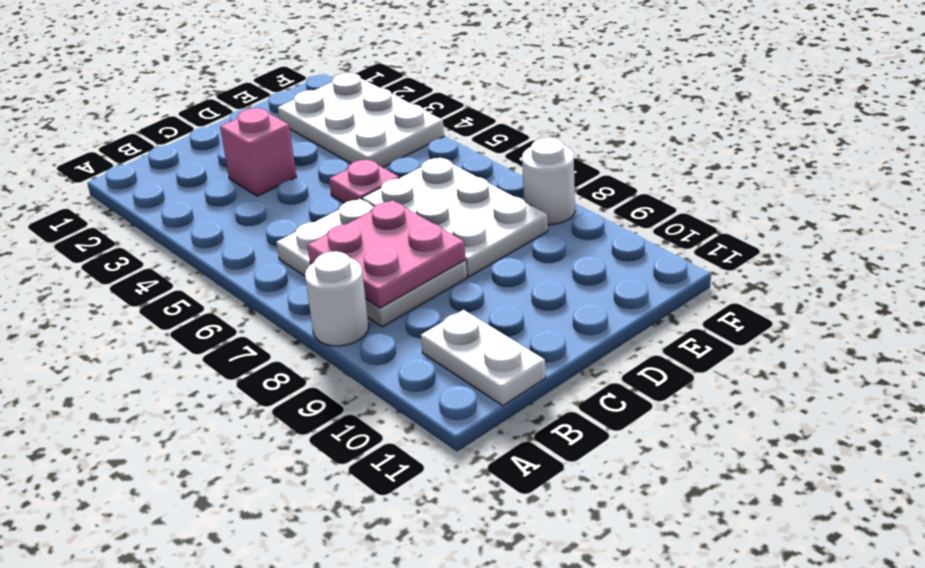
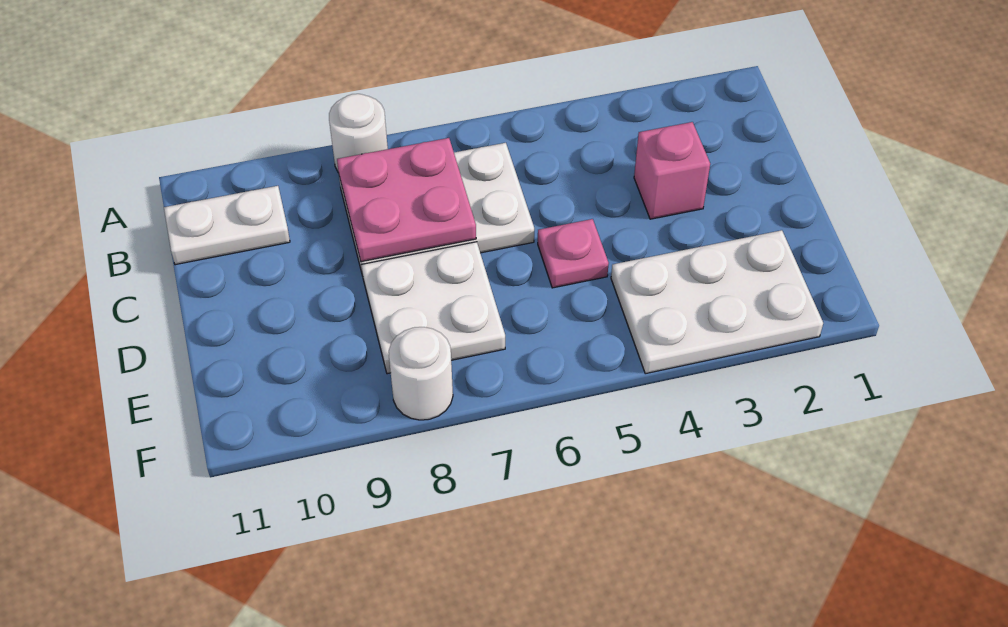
white 2x3 plate [362,157,548,277] -> white 2x2 plate [361,242,505,374]

